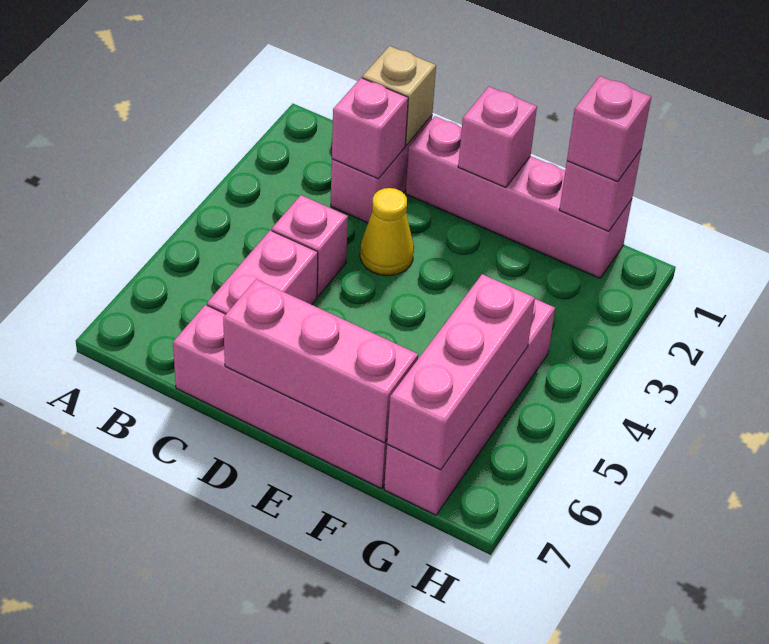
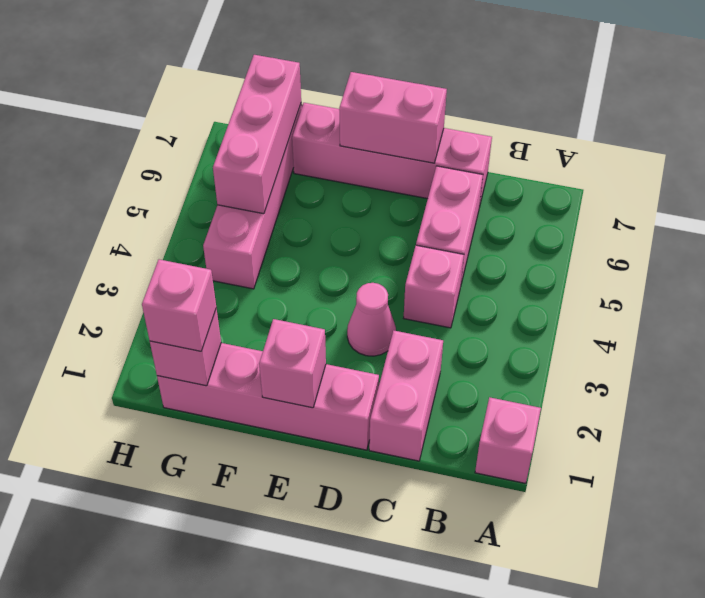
tan 1x1 brick [362,46,436,145] -> none
pink 1x1 brick [332,78,408,179] -> pink 1x1 brick moved to [475,397,541,483]
yellow 1x1 cone [360,188,414,276] -> pink 1x1 cone [347,283,396,356]
pink 1x3 brick [223,279,418,443] -> pink 1x2 brick [339,72,447,163]

